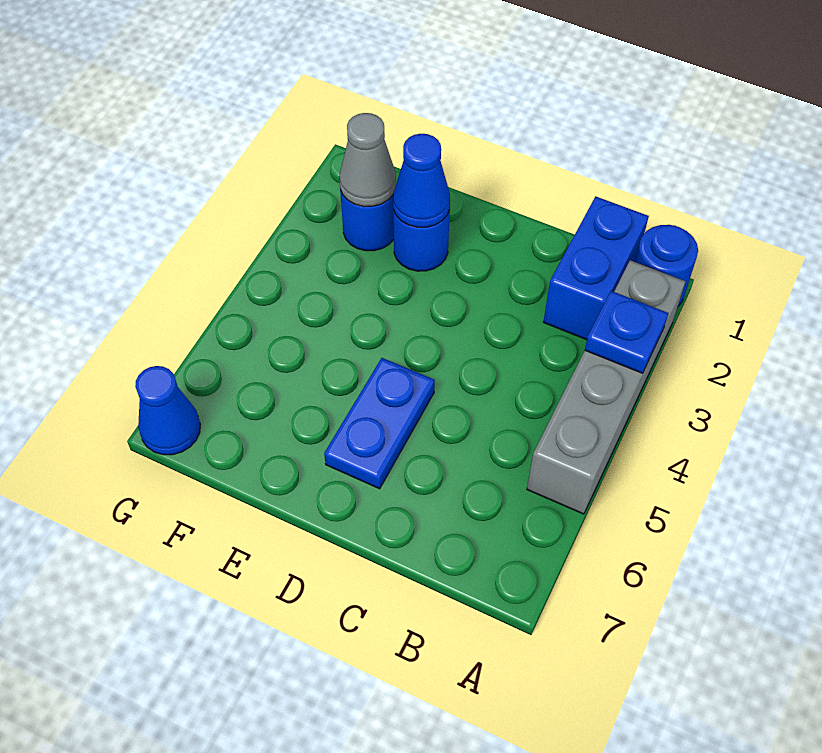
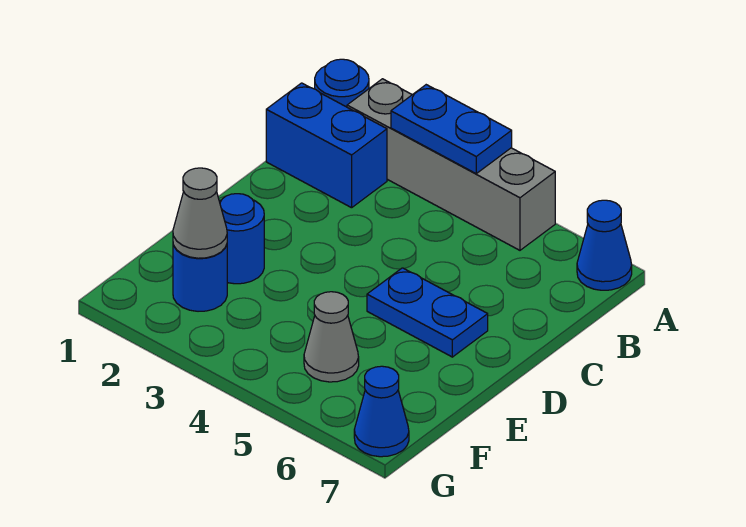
blue 1x1 plate [585,291,668,373] -> blue 1x2 plate [391,85,512,173]
blue 1x1 cone [393,134,450,227] -> blue 1x1 cone moved to [577,200,632,290]
none -> grey 1x1 cone [304,292,359,382]

